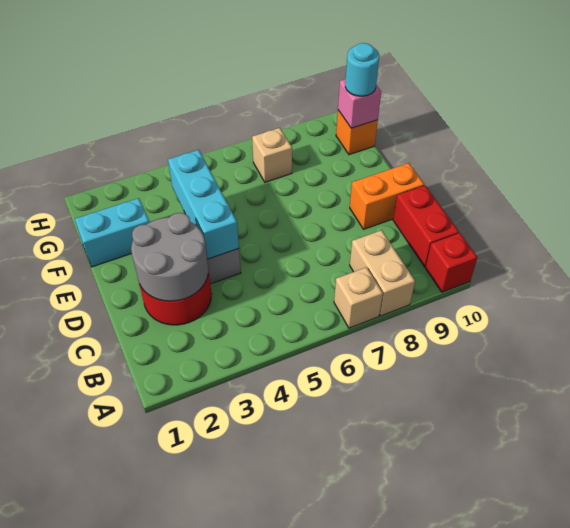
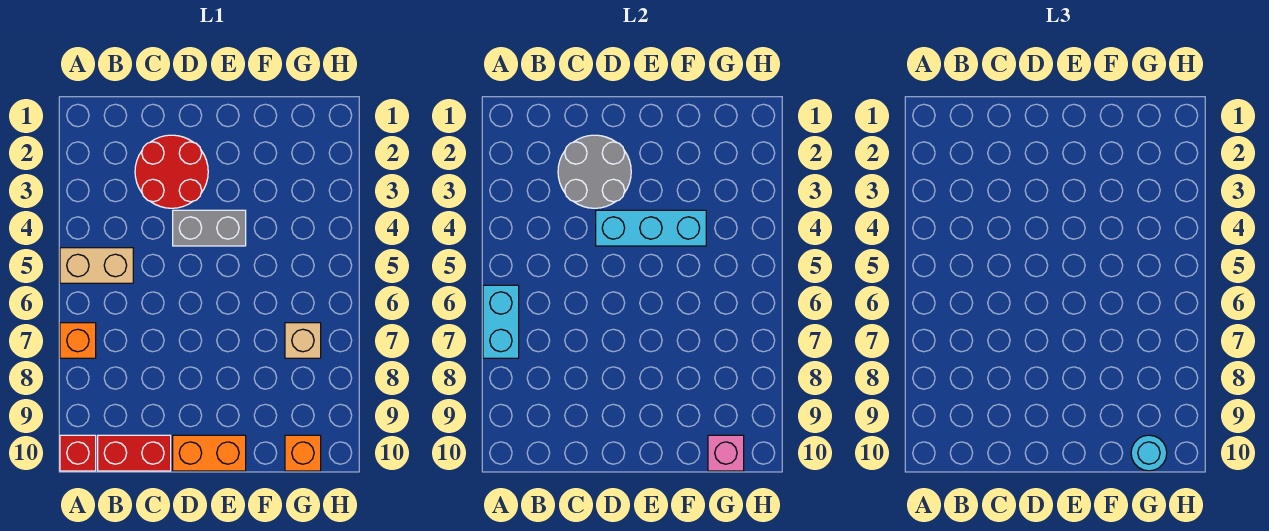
tan 1x1 brick [334,267,383,328] -> orange 1x1 brick [60,323,96,358]
tan 1x2 brick [350,230,415,316] -> tan 1x2 brick moved to [60,248,133,283]
orange 1x2 brick [350,163,424,229] -> orange 1x2 brick turned to [173,435,246,471]
cyan 1x2 brick [75,198,150,267] -> cyan 1x2 brick moved to [483,285,519,358]

